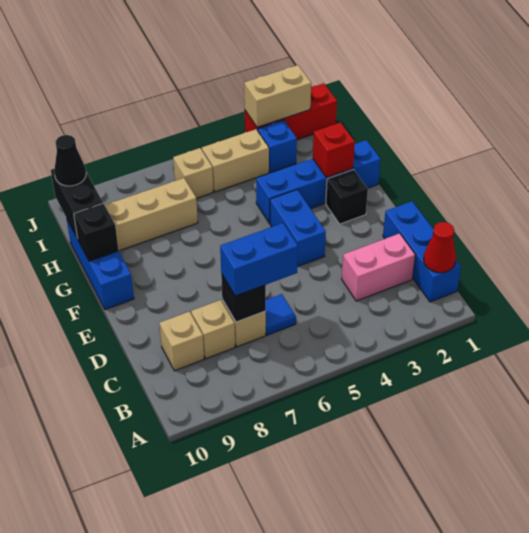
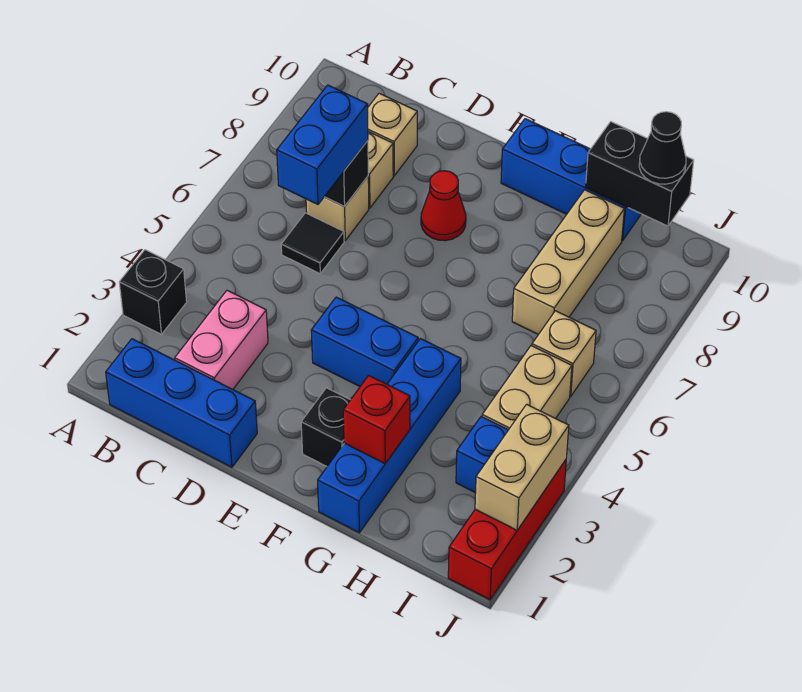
red 1x1 cone [424,222,456,273] -> red 1x1 cone moved to [421,171,466,241]
blue 1x1 tile [266,294,296,335] -> black 1x1 tile [281,213,344,274]
black 1x1 brick [74,203,119,261] -> black 1x1 brick moved to [119,250,187,334]

